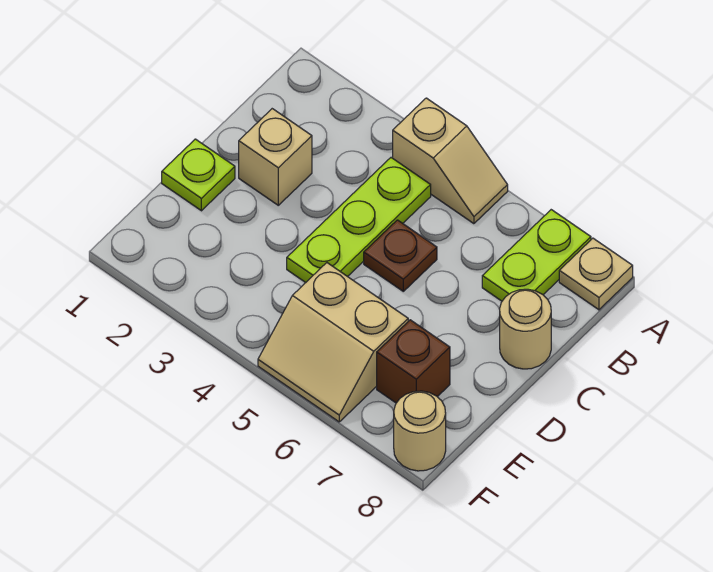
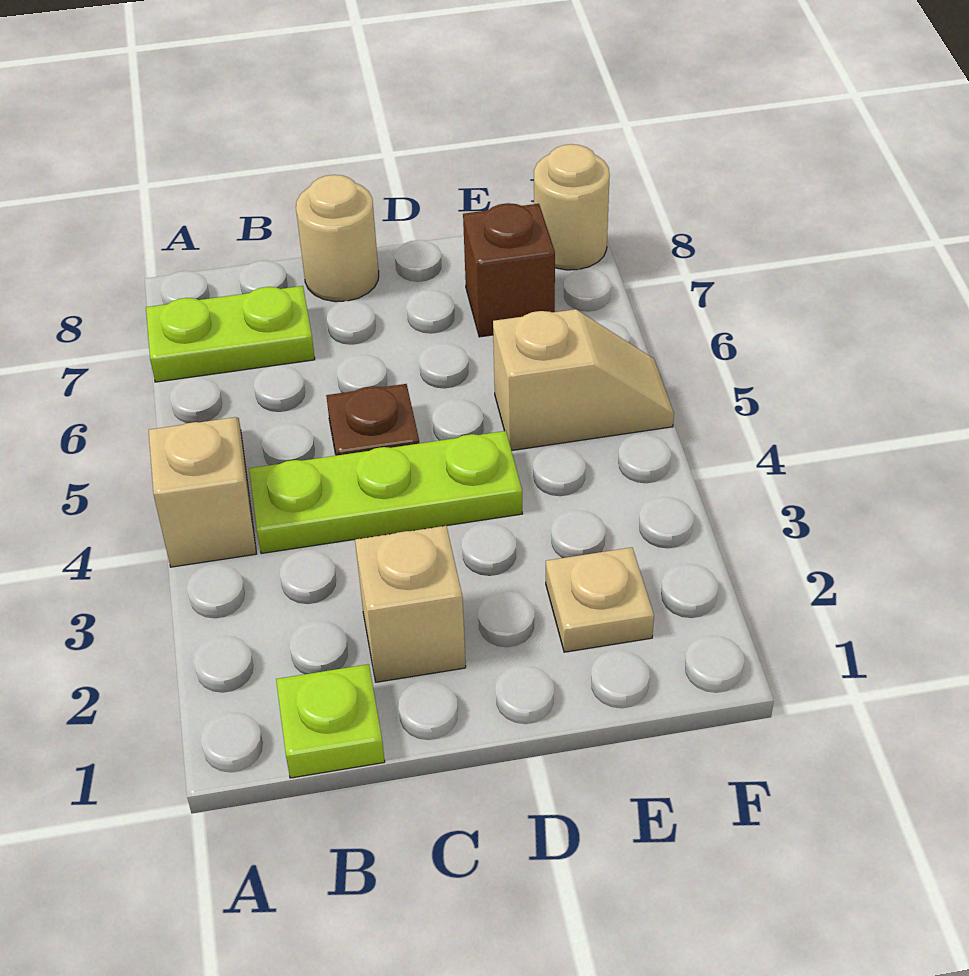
tan 1x1 plate [559,238,633,310] -> tan 1x1 plate moved to [546,547,654,652]
lime 1x1 plate [162,139,235,211] -> lime 1x1 plate moved to [276,664,385,778]
tan 2x2 slope [258,263,408,422] -> tan 1x2 slope [493,309,674,451]

